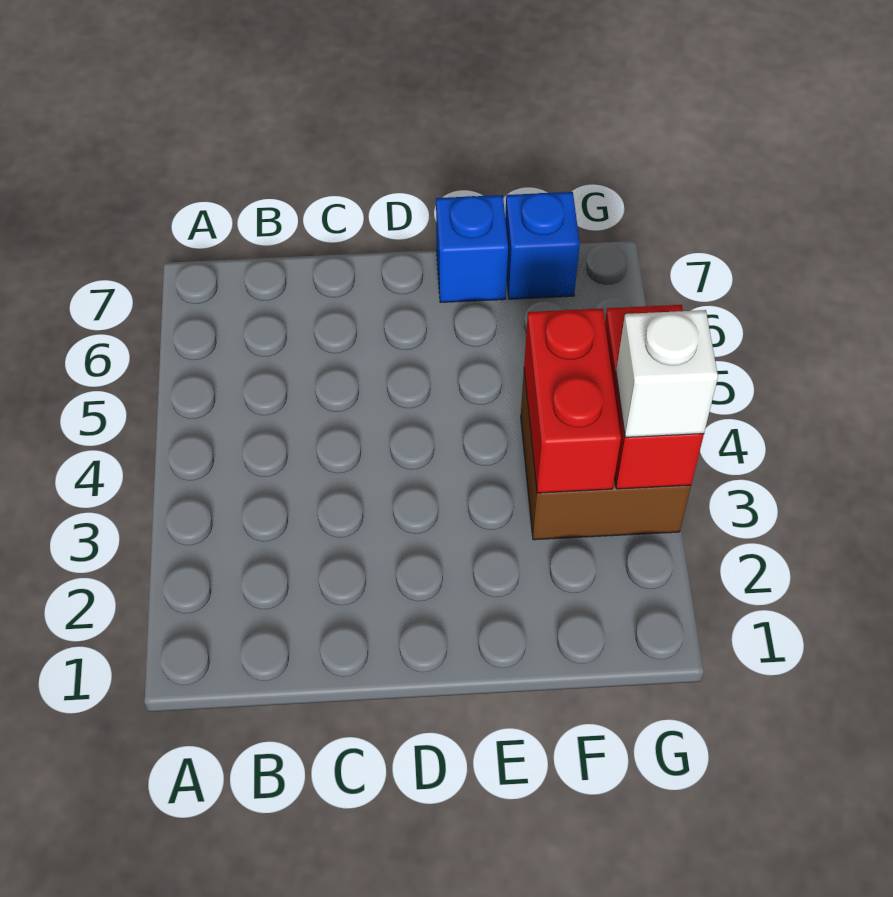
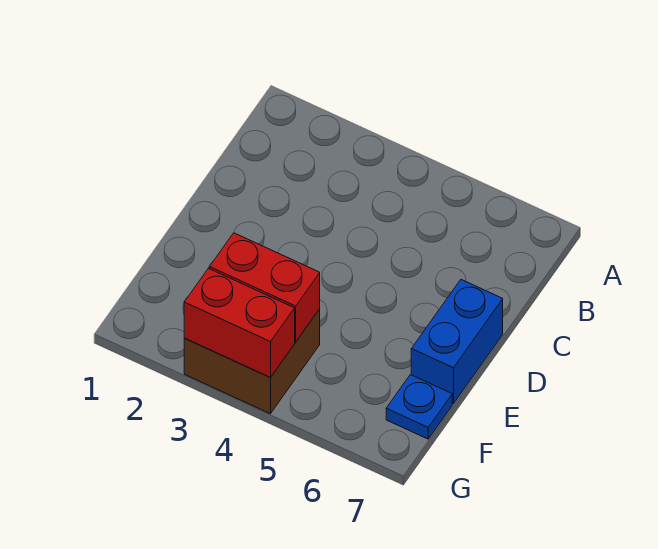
blue 1x1 brick [436,195,508,302] -> blue 1x2 brick [411,280,503,404]
blue 1x1 brick [505,192,580,299] -> blue 1x1 plate [386,375,452,439]
white 1x1 brick [616,310,718,437] -> none

